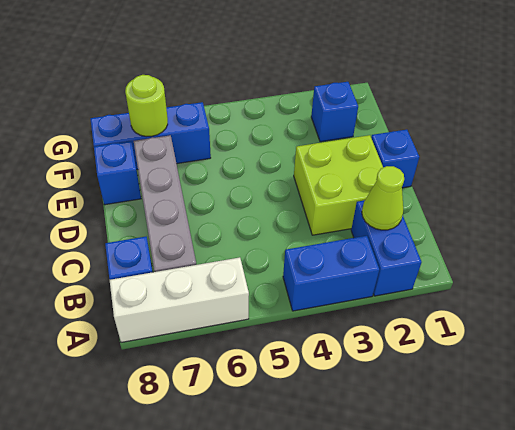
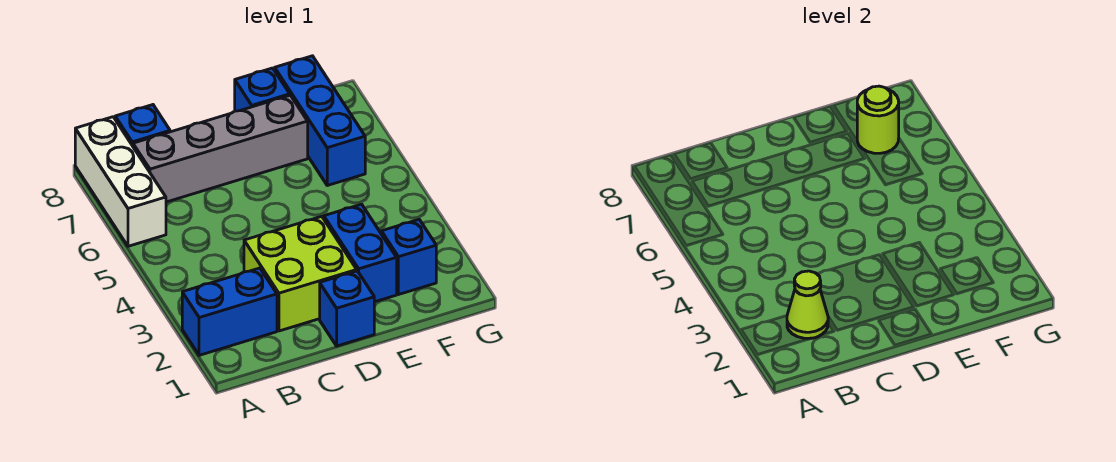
blue 1x2 brick [283,236,379,311] -> blue 1x2 brick moved to [324,204,397,302]

